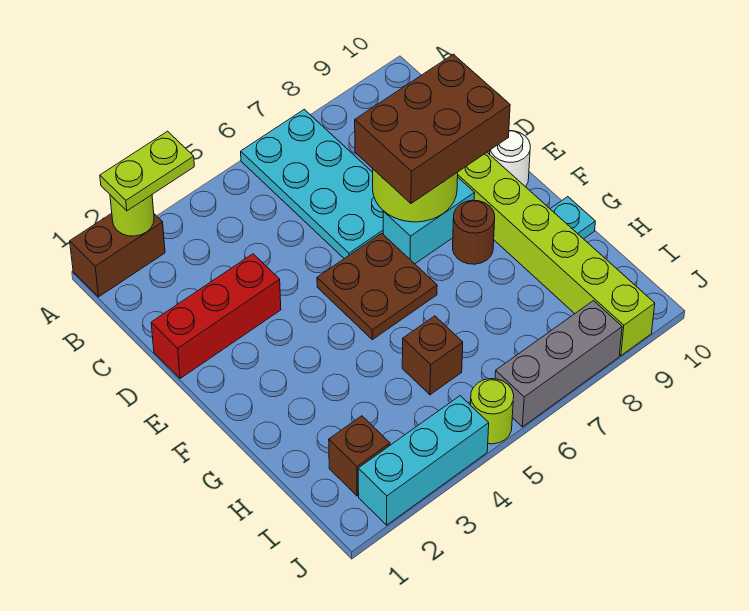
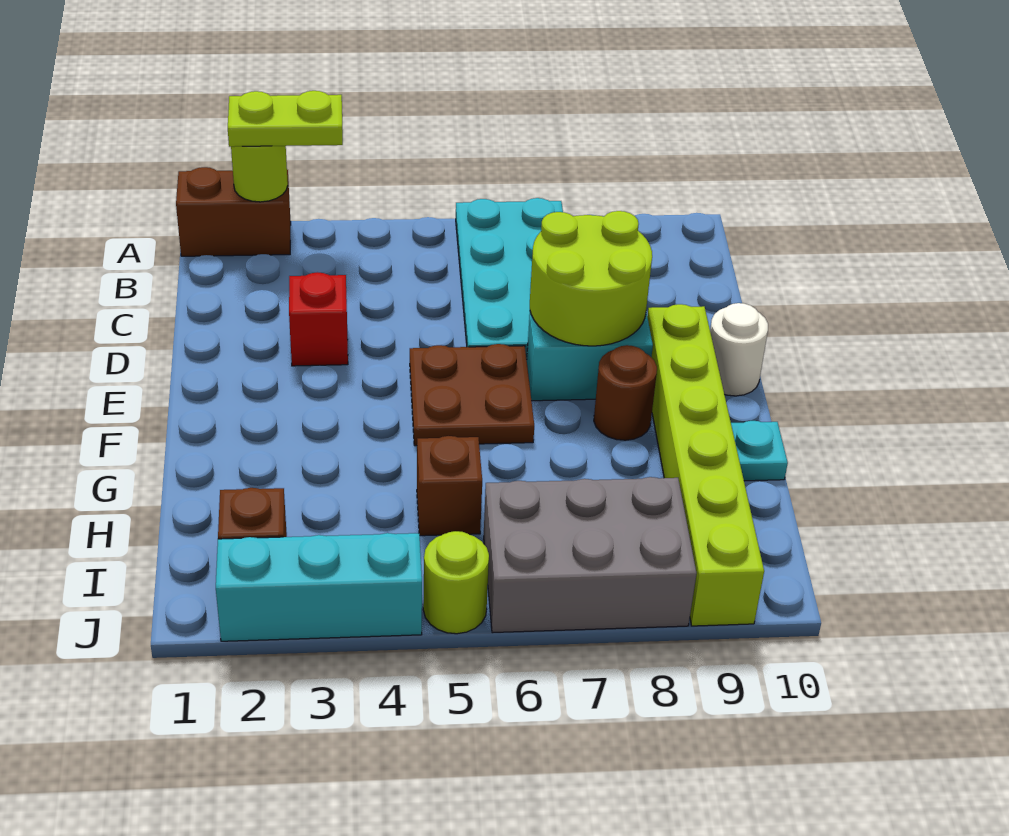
red 1x3 brick [151,254,281,378] -> red 1x1 brick [289,272,348,366]
brown 2x3 brick [355,54,510,204] -> none
grey 1x3 brick [495,301,622,427] -> grey 2x3 brick [484,477,697,633]

